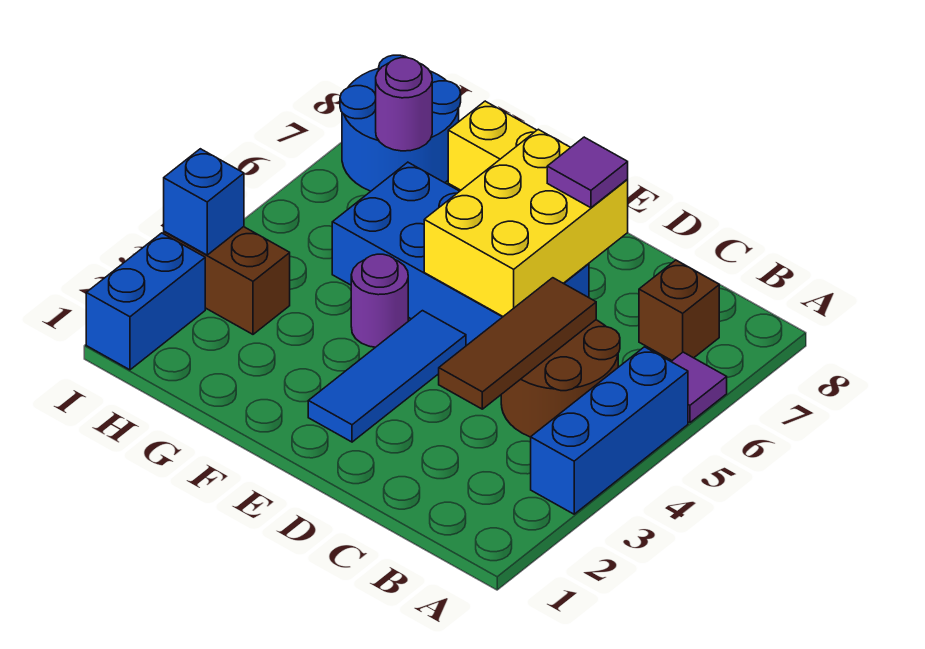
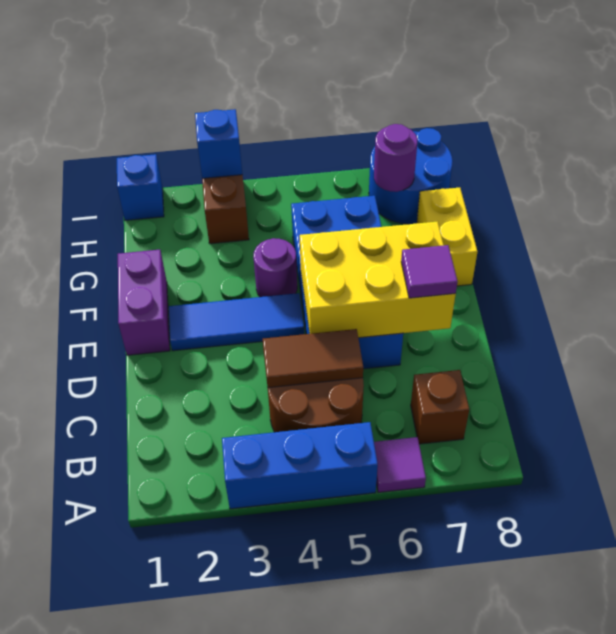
brown 1x3 tile [439,278,596,409] -> brown 1x2 tile [263,329,363,388]
none -> purple 1x2 brick [118,250,170,355]
blue 1x2 brick [86,233,205,370] -> blue 1x1 brick [117,154,164,220]

